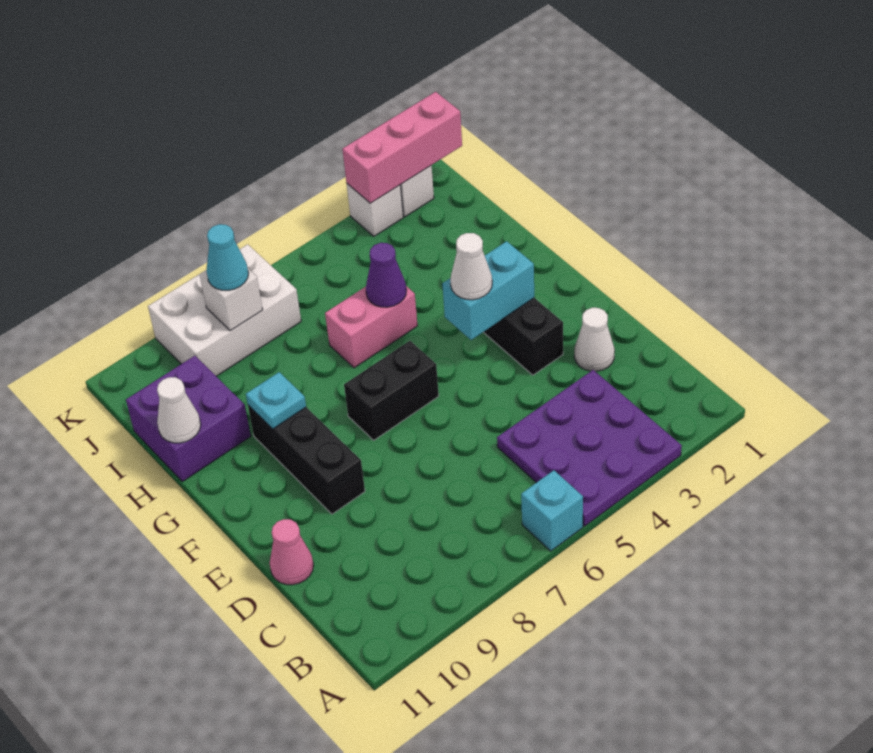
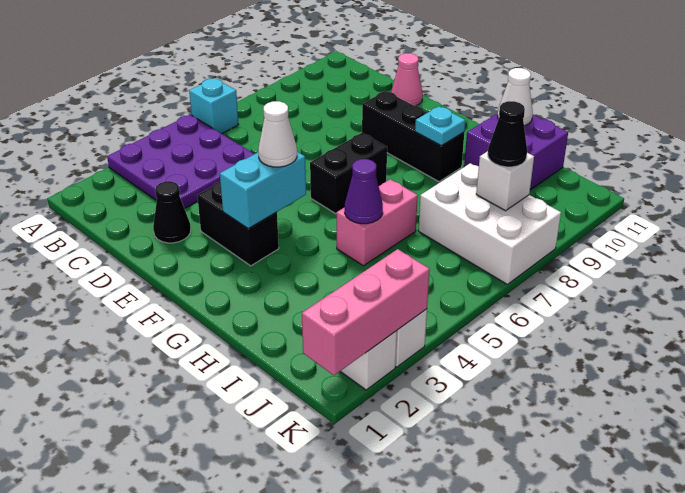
white 1x1 cone [574,308,615,371] -> black 1x1 cone [153,181,191,243]
white 2x3 brick [148,244,301,376] -> white 2x3 brick turned to [418,163,561,284]
cyan 1x1 cone [206,224,249,290] -> black 1x1 cone [488,101,527,167]

